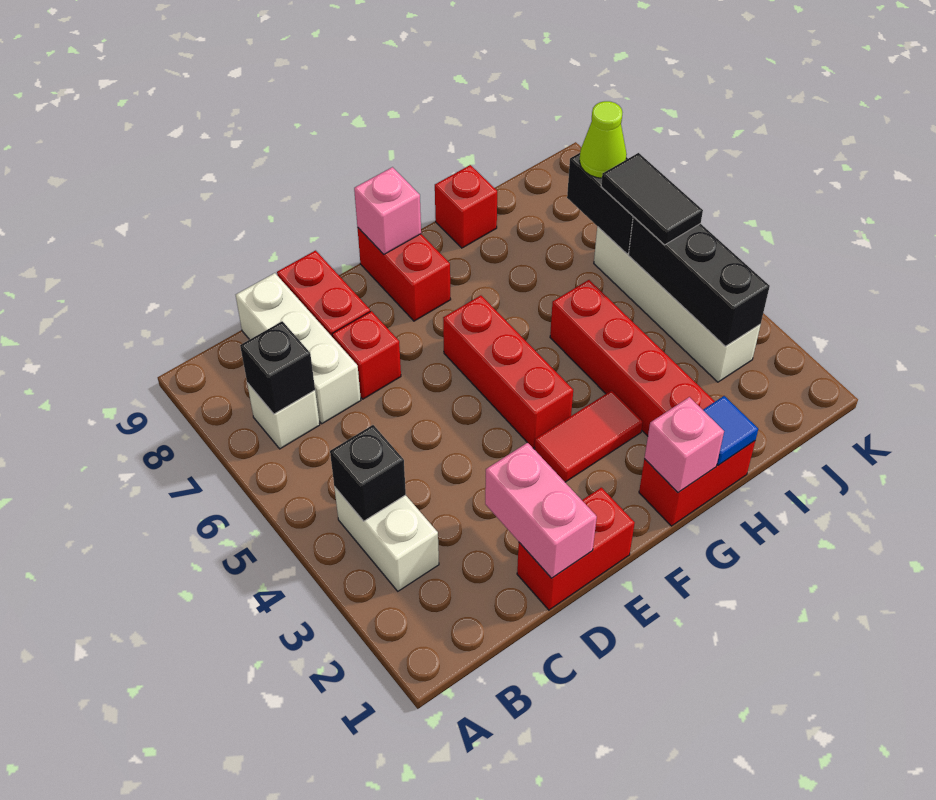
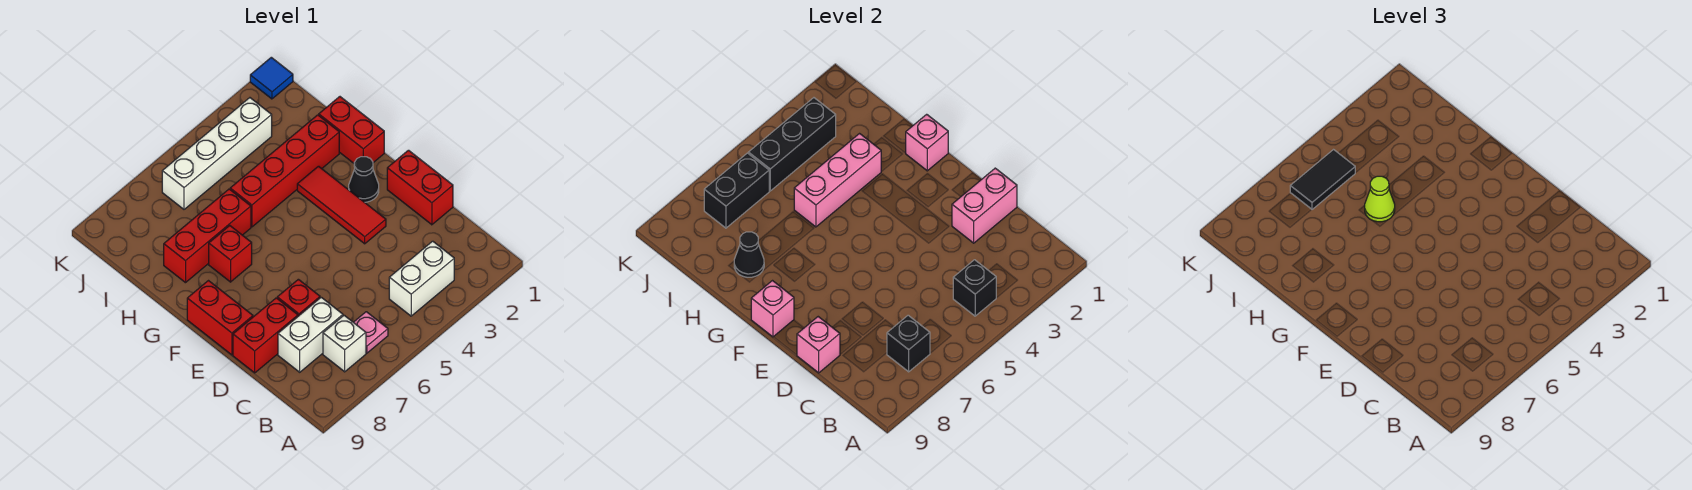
none -> pink 1x1 plate [354,312,388,353]
white 1x3 brick [236,273,361,424] -> white 1x2 brick [278,297,343,372]
none -> pink 1x1 brick [797,317,840,373]
none -> black 1x1 cone [349,157,379,202]
red 1x2 tile [534,390,643,482] -> red 1x3 tile [297,166,386,244]
red 1x3 brick [443,295,573,448] -> red 1x3 brick moved to [164,189,251,283]
red 1x2 brick [358,228,451,321] -> red 1x2 brick turned to [187,281,253,355]
blue 1x1 tile [703,396,758,465] -> blue 1x1 tile moved to [250,57,293,99]
none -> pink 1x3 brick [794,134,881,227]
none -> black 1x1 cone [734,232,764,277]
red 1x1 brick [435,165,497,248] -> red 1x1 brick moved to [209,226,252,282]
lime 1x1 cone [579,101,627,178] -> lime 1x1 cone moved to [1365,176,1395,222]

